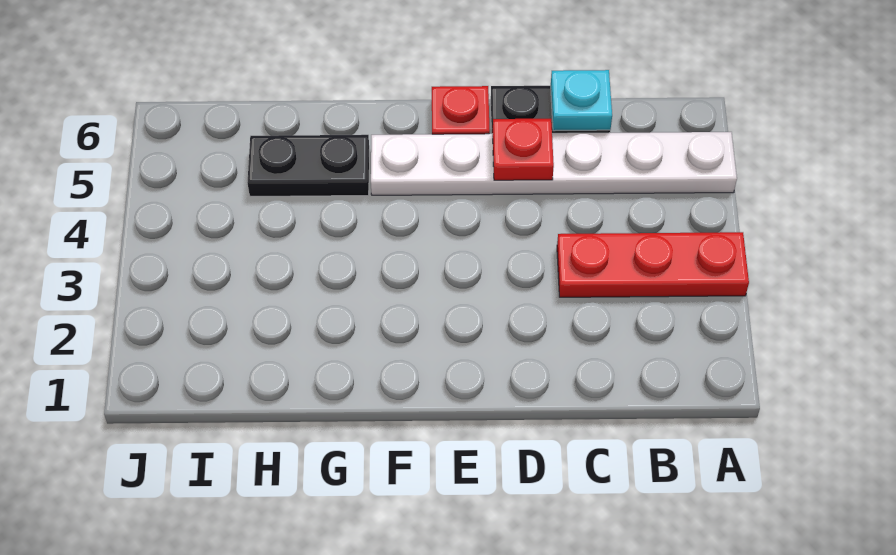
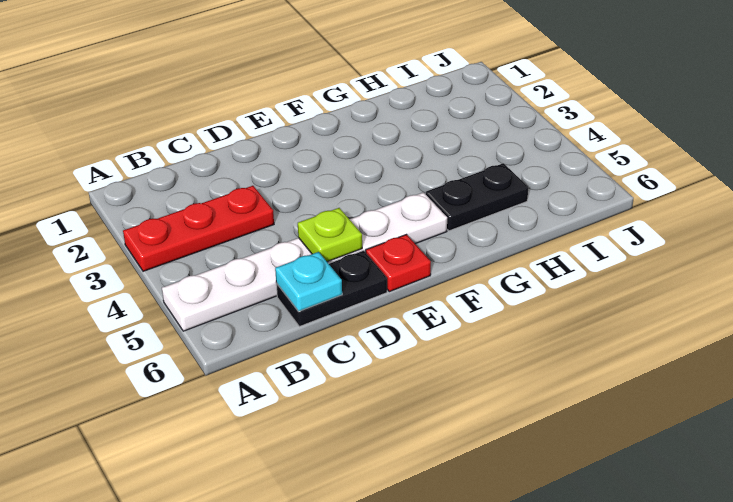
red 1x1 plate [492,119,554,180] -> lime 1x1 plate [298,208,362,262]

